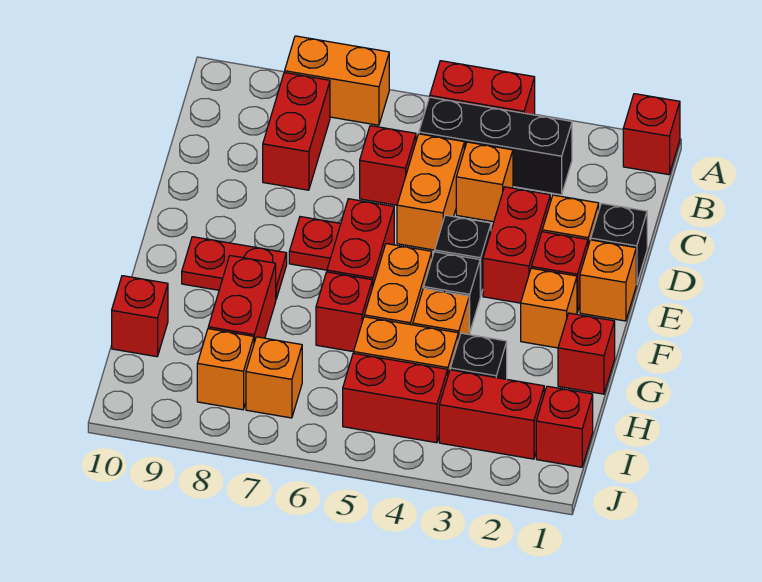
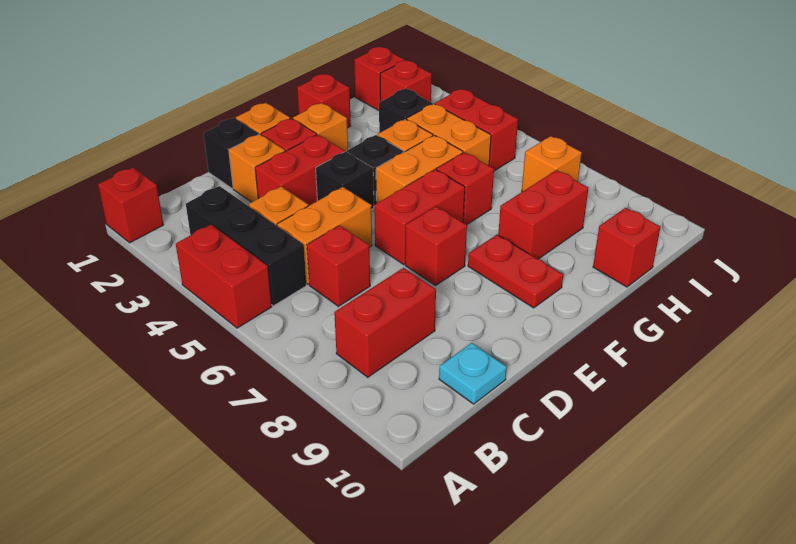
orange 1x2 brick [285,36,389,125] -> none
none -> cyan 1x1 plate [439,343,507,404]
red 1x1 plate [289,217,341,270] -> red 1x1 brick [405,206,467,286]
red 1x2 brick [439,370,544,459] -> red 1x1 brick [380,61,432,102]
orange 1x1 brick [197,329,254,410] -> none

